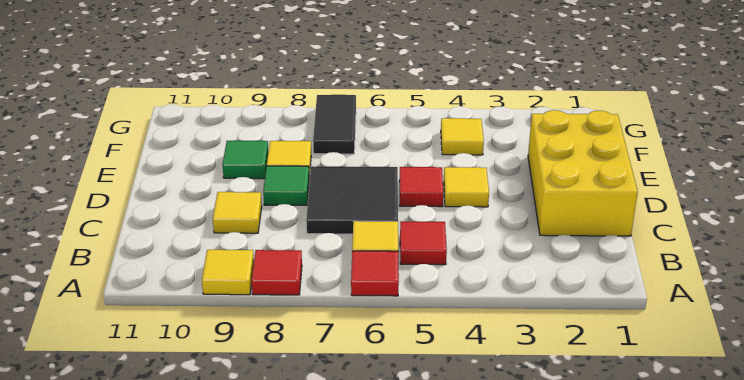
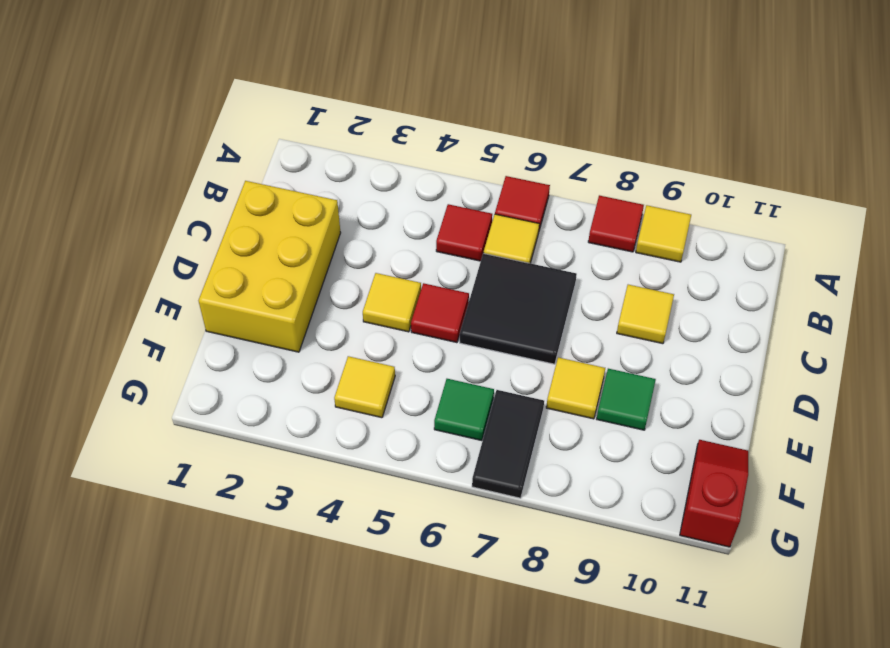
green 1x1 tile [263,166,309,206] -> green 1x1 tile moved to [434,379,494,441]
none -> red 1x2 slope [680,440,748,547]

